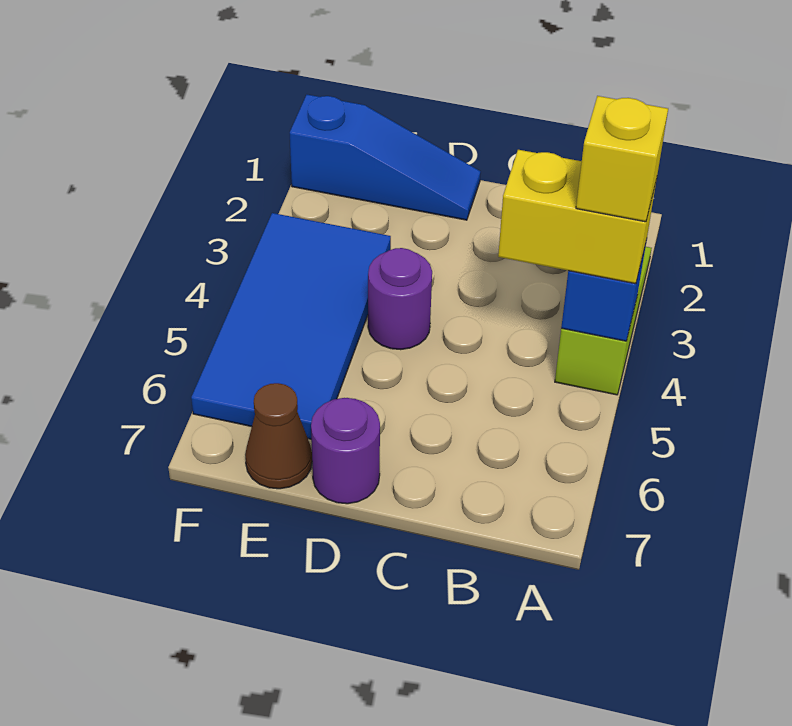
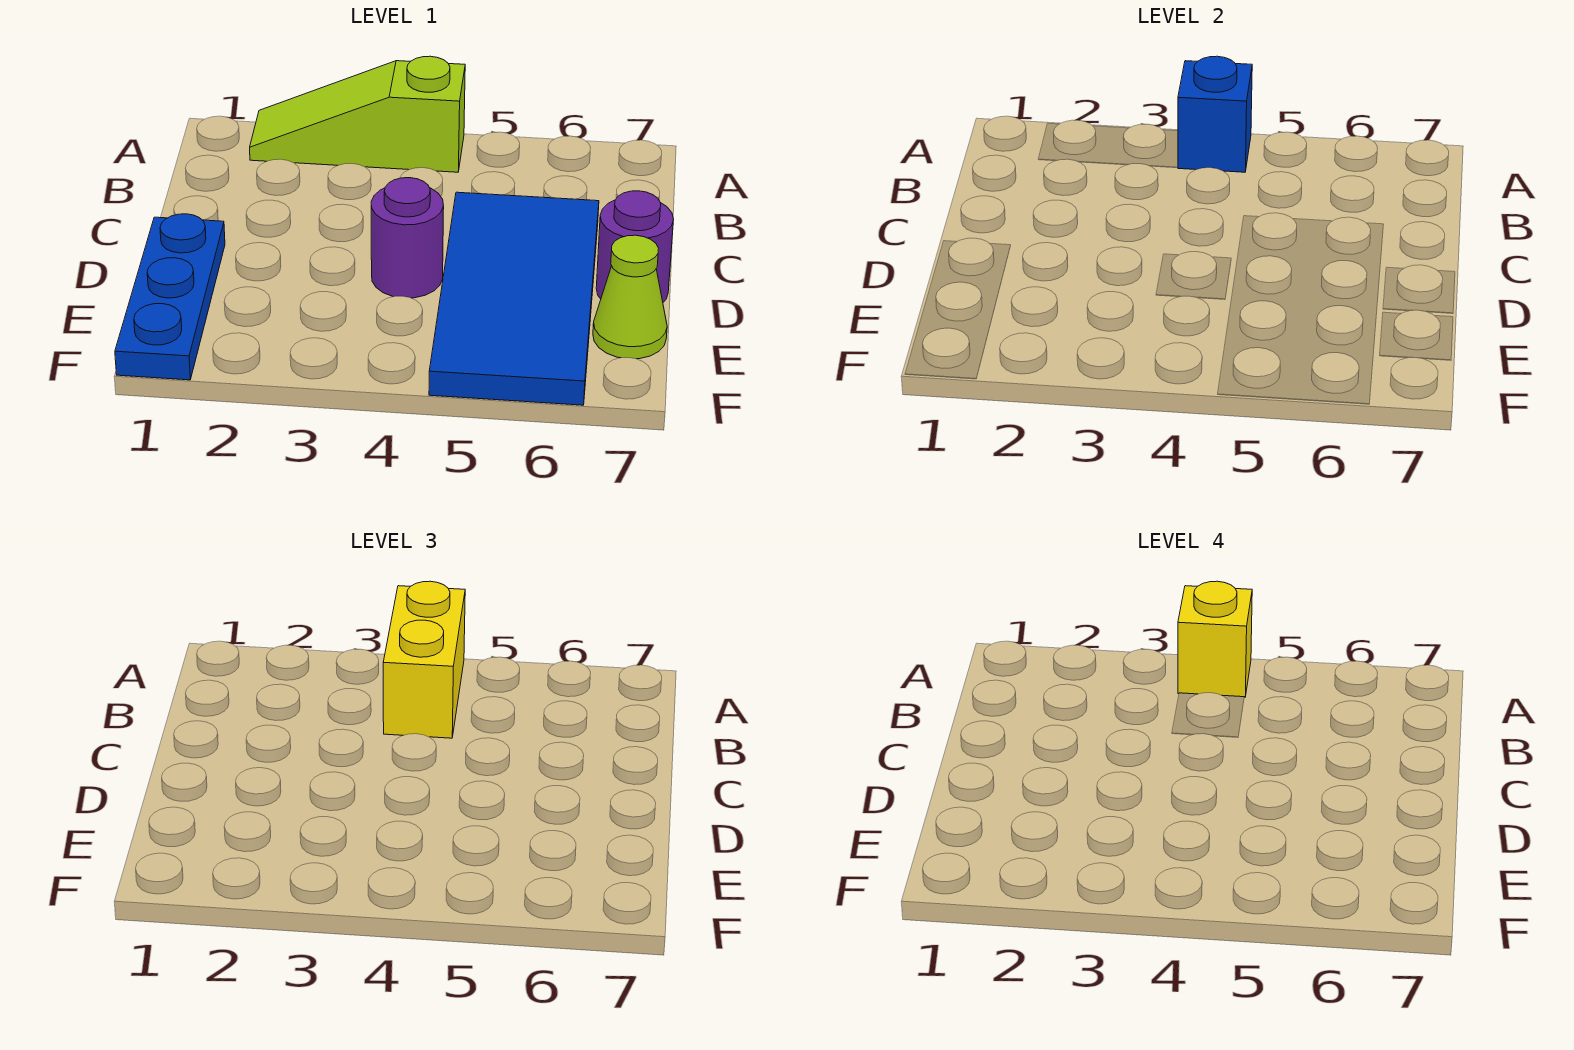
blue 1x3 slope [290,95,481,220] -> blue 1x3 plate [115,214,225,380]
blue 2x4 tile [191,213,391,439] -> blue 2x4 tile turned to [429,192,599,405]
brown 1x1 cone [245,383,312,489] -> lime 1x1 cone [593,235,667,359]

